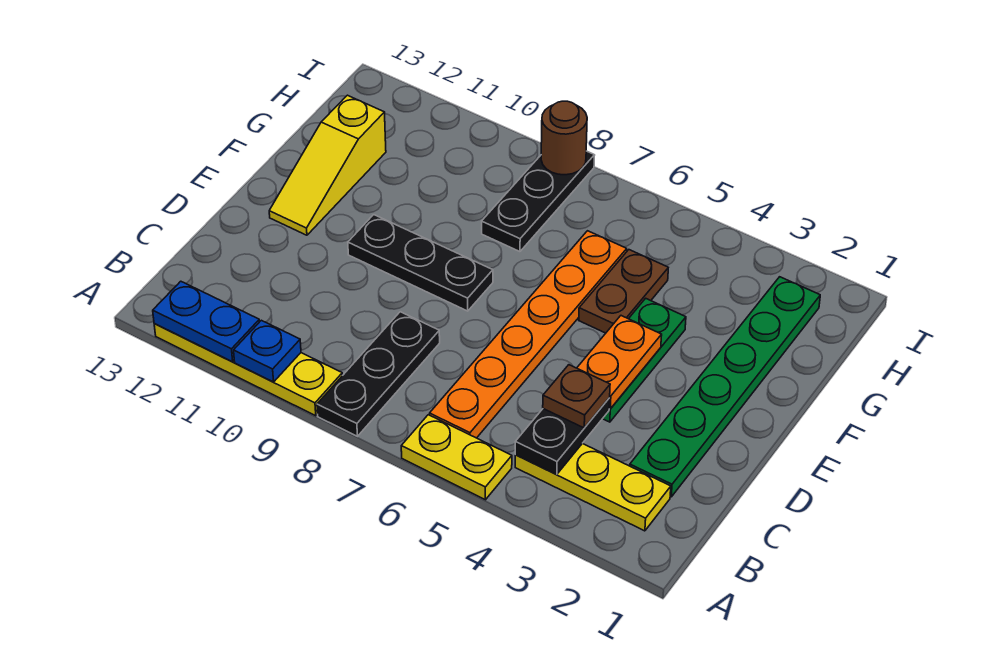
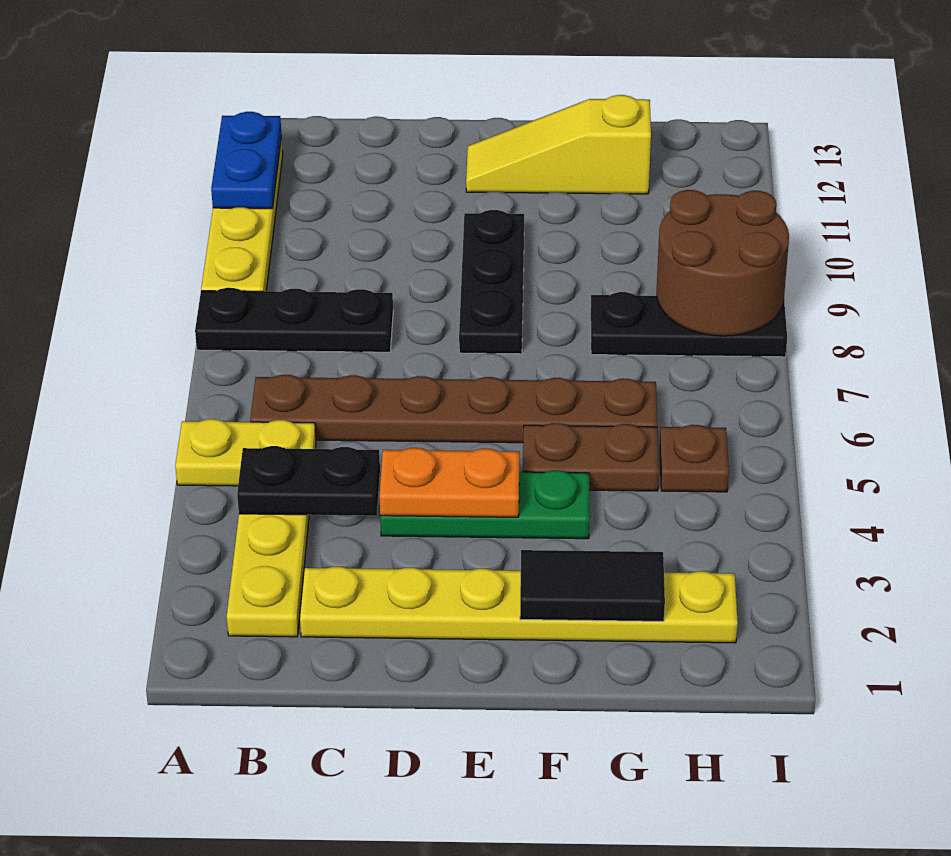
yellow 1x2 plate [401,415,512,500] -> yellow 1x2 plate turned to [175,419,316,486]
blue 1x1 plate [234,320,301,382] -> none
orange 1x6 plate [430,231,627,438] -> brown 1x6 plate [250,375,657,443]
green 1x6 plate [630,277,820,497] -> yellow 1x6 plate [300,567,738,643]
brown 1x1 plate [543,365,610,428] -> brown 1x1 plate moved to [660,425,729,492]
none -> black 1x2 tile [520,550,665,621]
brown 1x1 round brick [541,101,587,175] -> brown 2x2 round brick [656,190,789,336]

